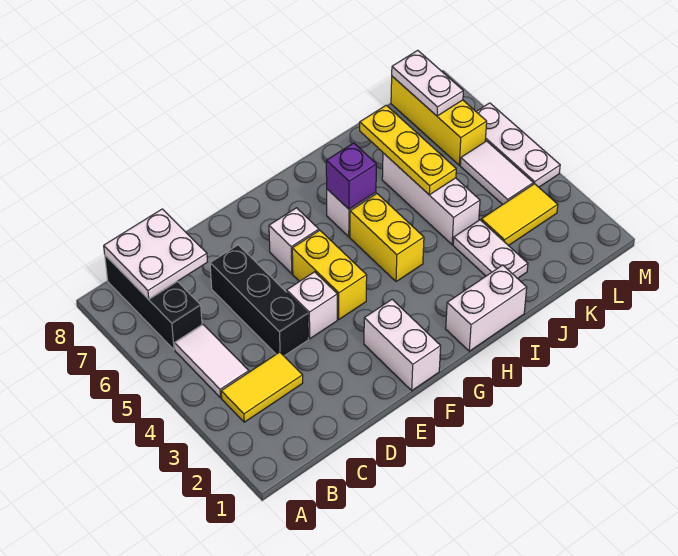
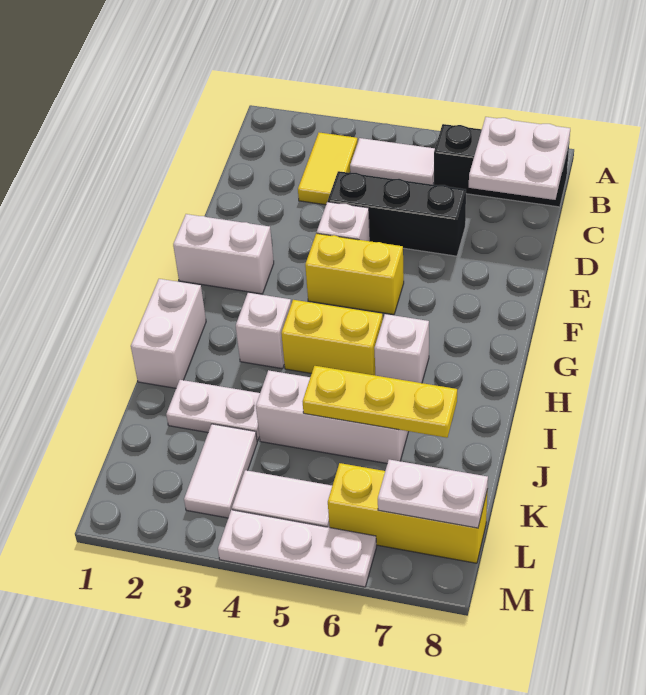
white 1x1 brick [269,208,319,274] -> white 1x1 brick moved to [236,293,291,369]
purple 1x1 brick [326,143,376,209] -> none
yellow 1x2 tile [481,184,558,246] -> white 1x2 tile [184,424,257,518]

